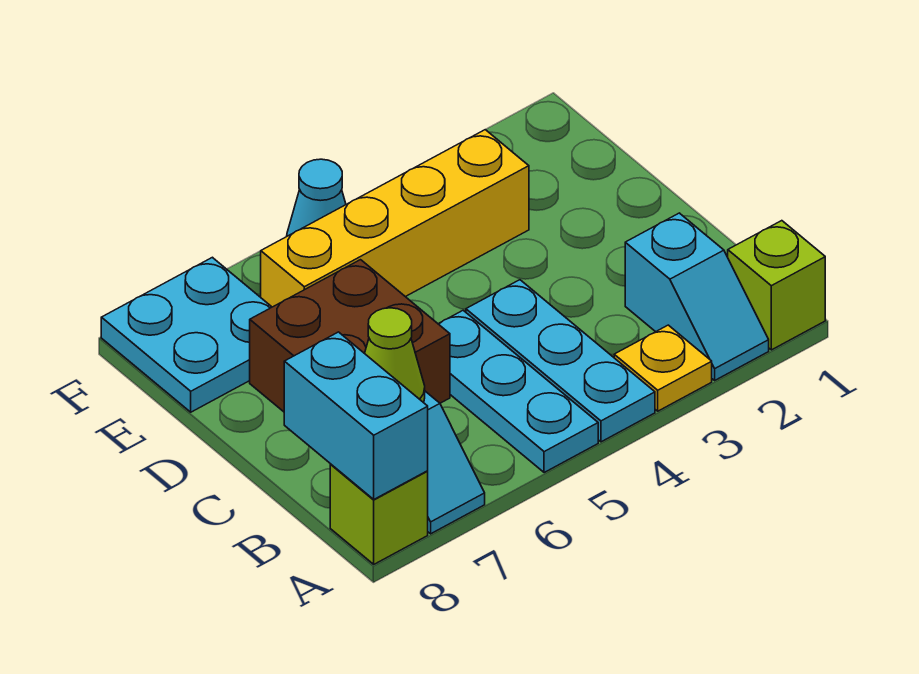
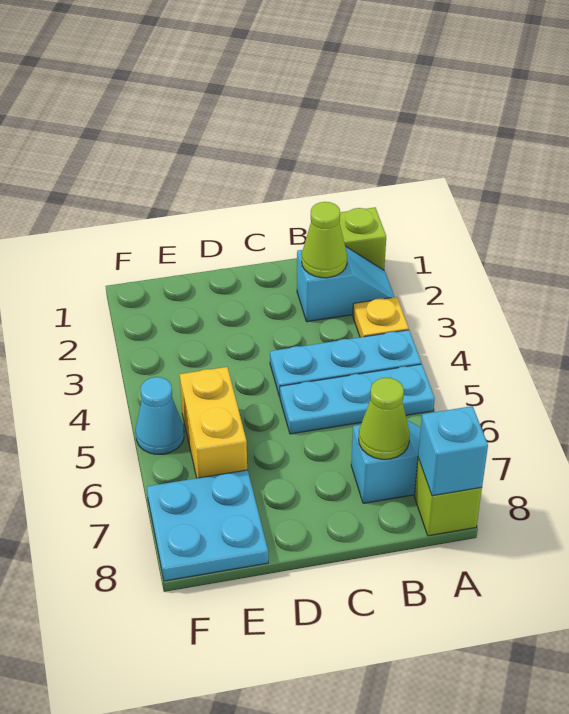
cyan 1x2 brick [284,332,428,499] -> cyan 1x1 brick [418,406,488,496]
none -> lime 1x1 cone [302,202,347,278]
brown 2x2 brick [250,260,450,412] -> none
yellow 1x4 brick [261,130,529,307] -> yellow 1x2 brick [180,367,247,478]

